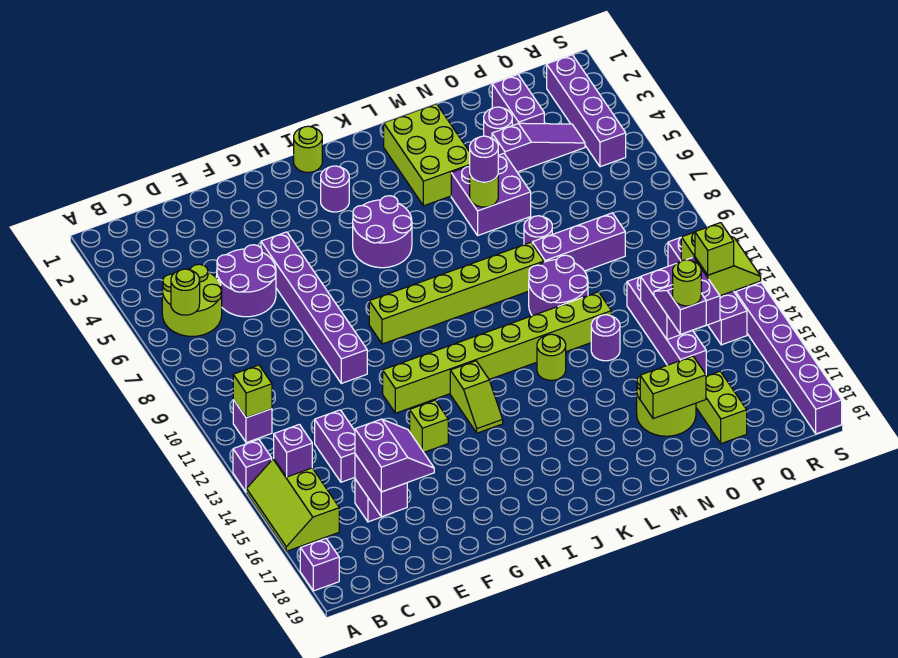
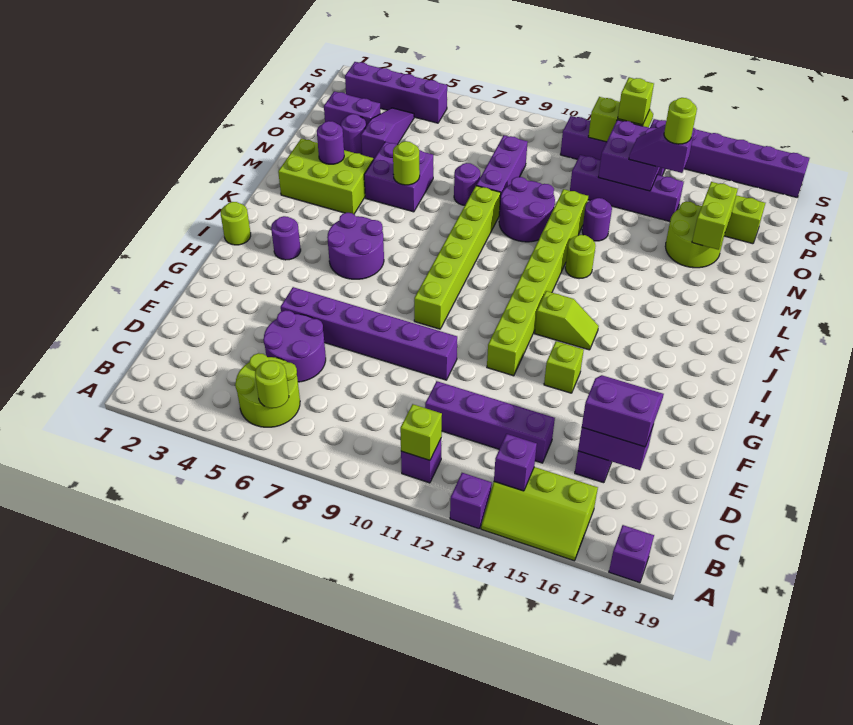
purple 1x2 brick [315,410,355,482] -> purple 1x4 brick [425,381,555,463]
purple 1x1 round brick [470,136,498,182] -> purple 1x1 round brick moved to [317,121,344,164]

